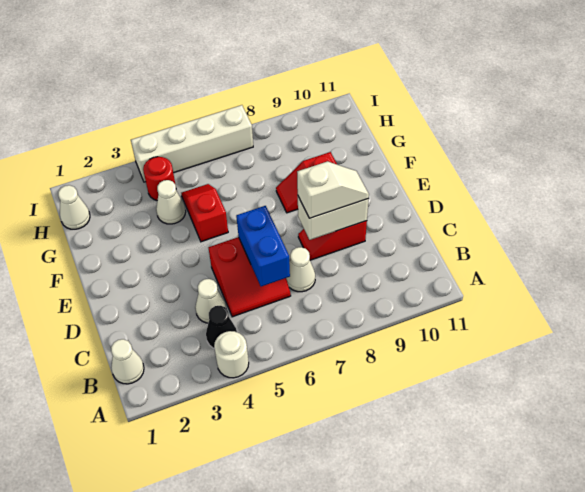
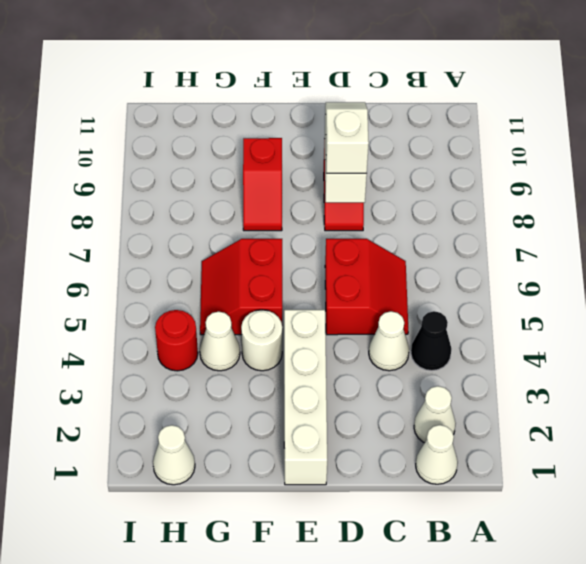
white 1x1 round brick [214,331,249,378] -> white 1x1 round brick moved to [241,310,282,371]
blue 1x2 brick [236,206,290,286] -> none
white 1x1 cone [286,247,315,292] -> white 1x1 cone moved to [414,386,456,443]
red 1x2 slope [181,184,228,242] -> red 2x2 slope [200,239,282,335]
white 1x4 brick [131,105,253,182] -> white 1x4 brick moved to [284,310,327,485]

